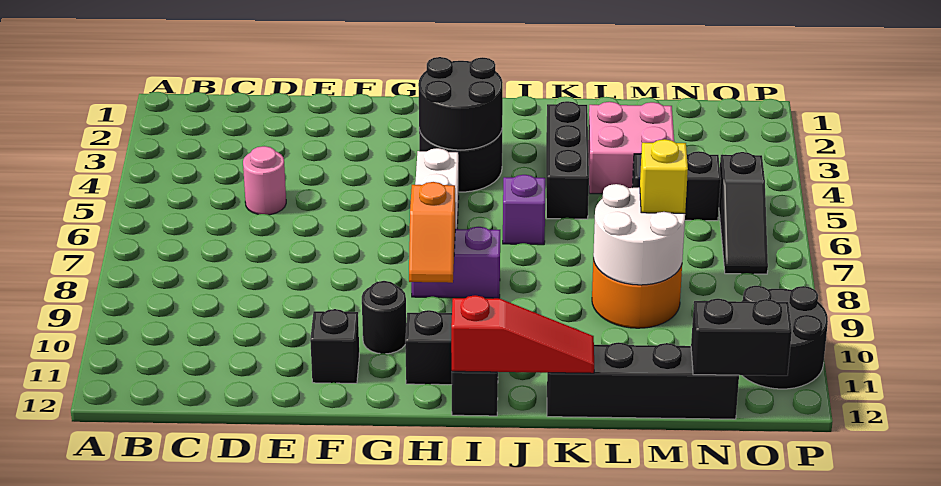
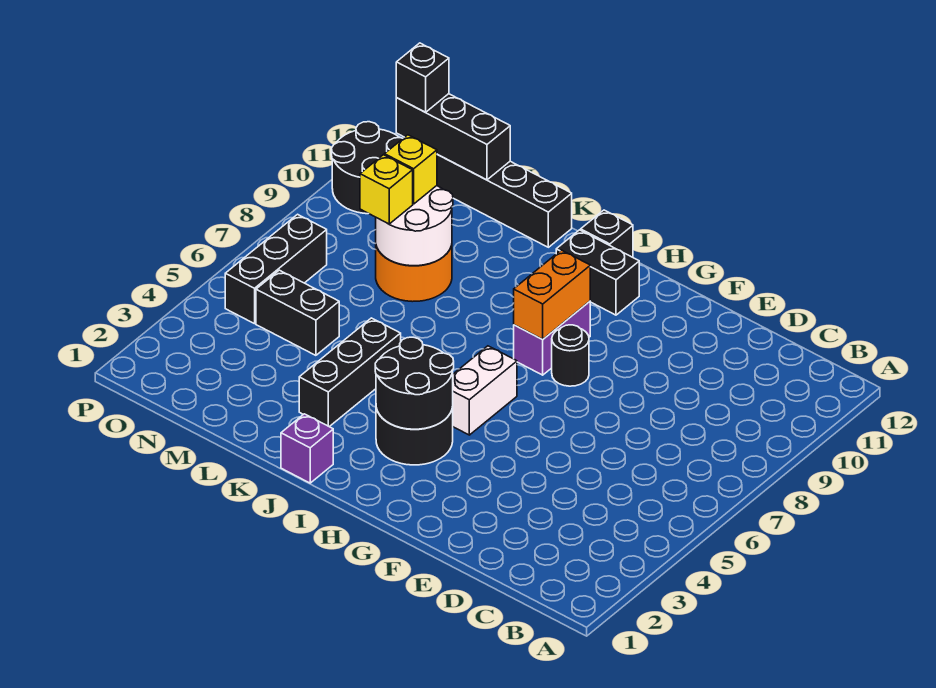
pink 1x1 round brick [243,146,286,215] -> none
black 1x1 brick [310,309,359,383] -> black 1x1 brick moved to [396,43,449,112]
black 1x1 round brick [362,281,406,354] -> black 1x1 round brick moved to [552,325,589,386]
purple 1x2 brick [411,227,500,298] -> purple 1x2 brick turned to [514,301,590,375]
orange 1x2 slope [409,182,455,283] -> orange 1x2 brick [514,250,590,339]
red 1x3 slope [451,295,594,373] -> none
purple 1x1 brick [503,175,545,245] -> purple 1x1 brick moved to [281,414,333,483]
pink 2x2 brick [588,102,674,194] -> none
none -> yellow 1x1 brick [385,135,437,204]
black 1x2 brick [691,299,792,376] -> black 1x3 brick [396,94,510,180]
black 1x3 slope [719,152,768,274] -> black 1x3 brick [225,214,327,324]

